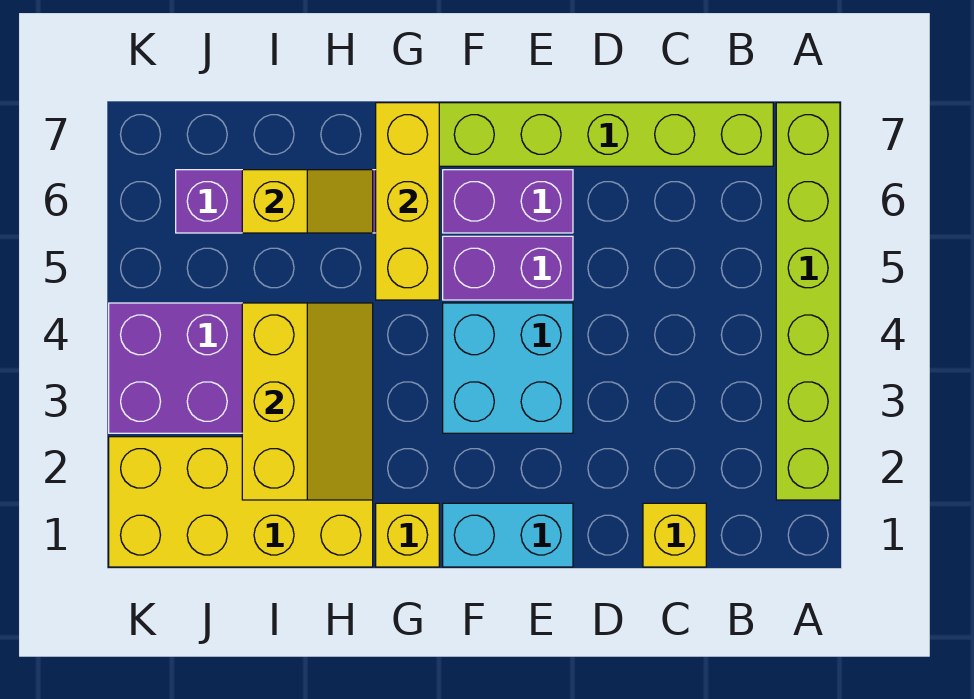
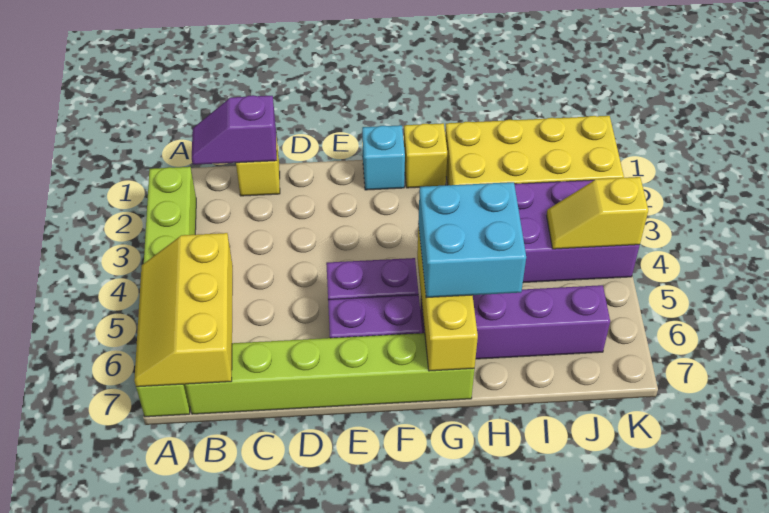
none -> purple 1x2 slope [192,95,277,165]
cyan 1x2 brick [443,503,573,567] -> cyan 1x1 brick [362,125,405,190]
cyan 2x2 brick [443,303,573,433] -> cyan 2x2 brick moved to [418,182,526,298]
yellow 2x3 slope [242,303,373,500] -> yellow 2x3 slope moved to [134,233,233,387]
yellow 1x2 slope [242,170,373,233] -> yellow 1x2 slope moved to [546,177,648,249]

